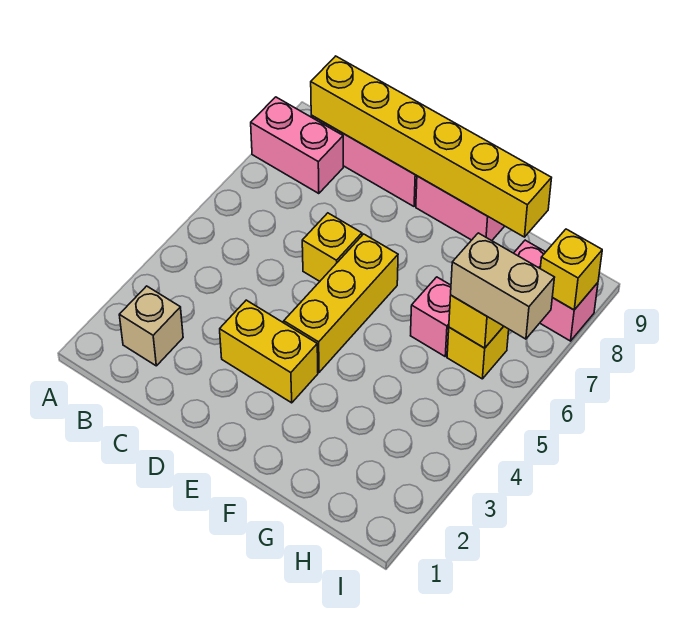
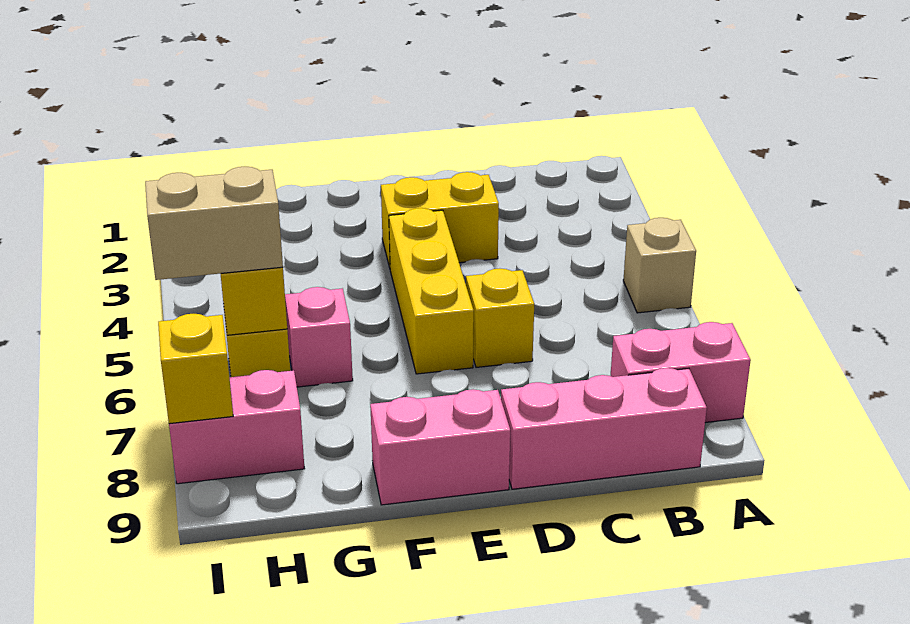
tan 1x1 brick [119,286,183,366] -> tan 1x1 brick moved to [623,218,696,313]
yellow 1x6 brick [311,56,552,237] -> none

